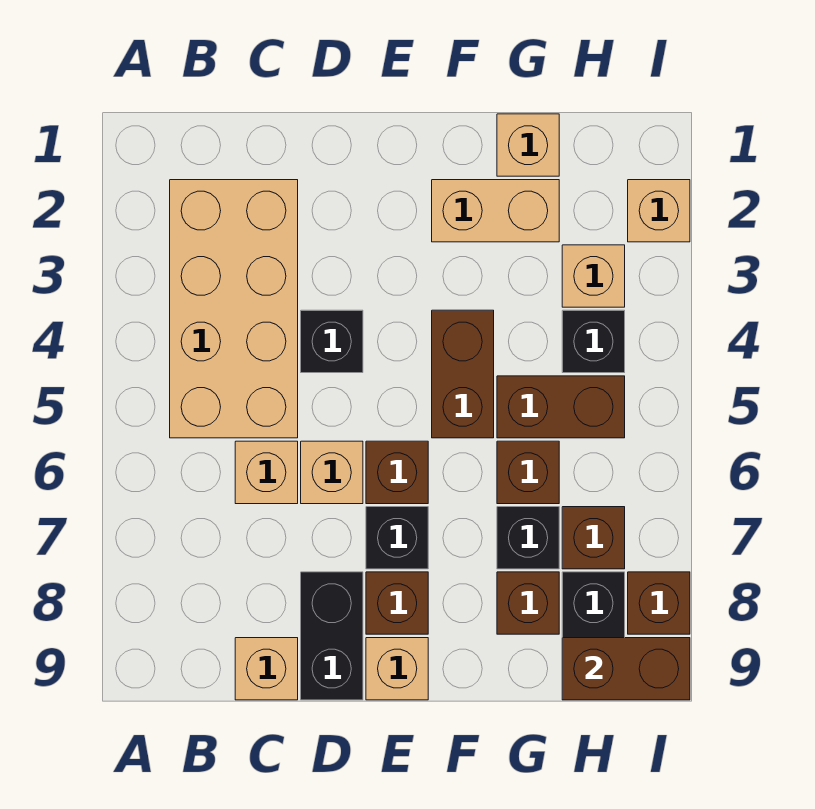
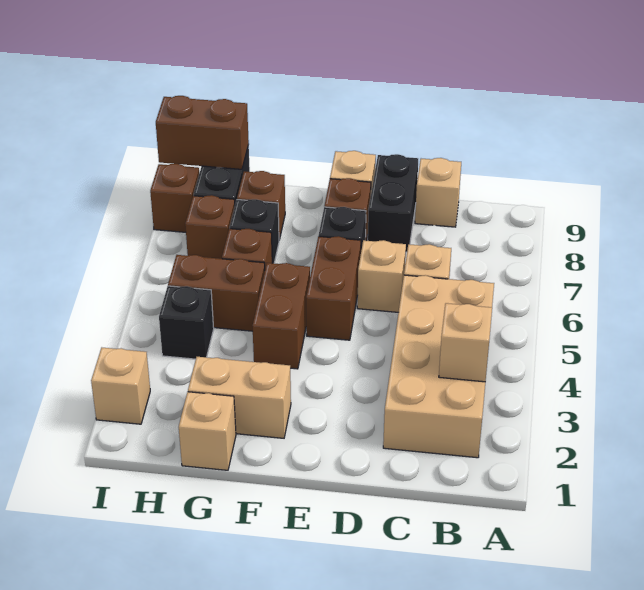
black 1x1 brick [301,310,363,373] -> none
brown 1x1 brick [366,441,428,504] -> brown 1x2 brick [306,236,361,340]
tan 1x1 brick [562,245,625,307] -> tan 1x1 brick moved to [439,303,492,382]

